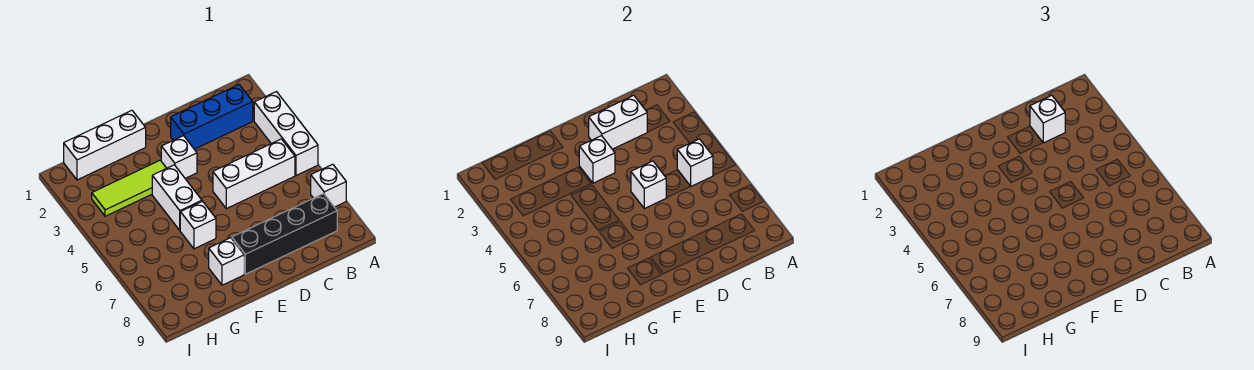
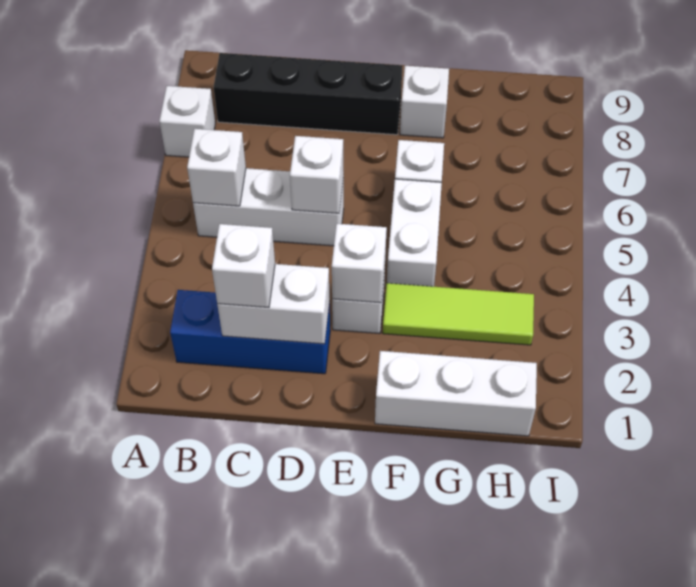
white 1x3 brick [254,92,318,175] -> none

